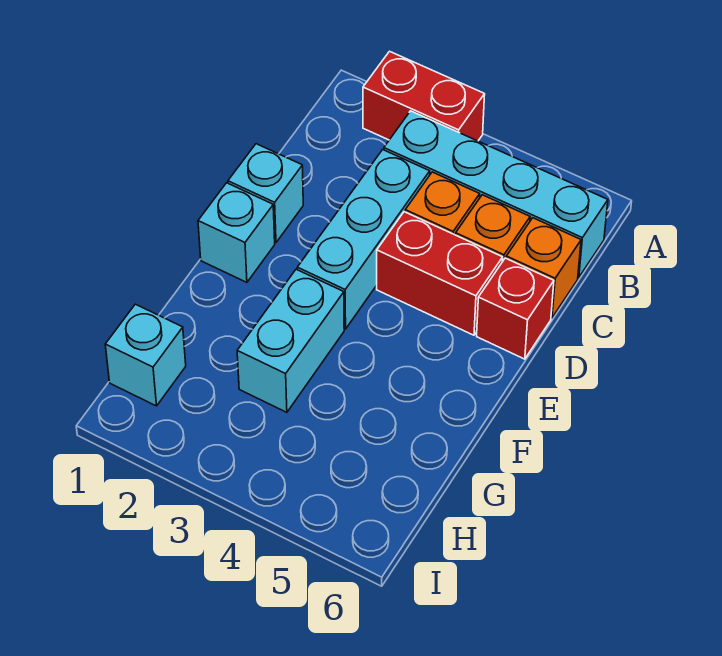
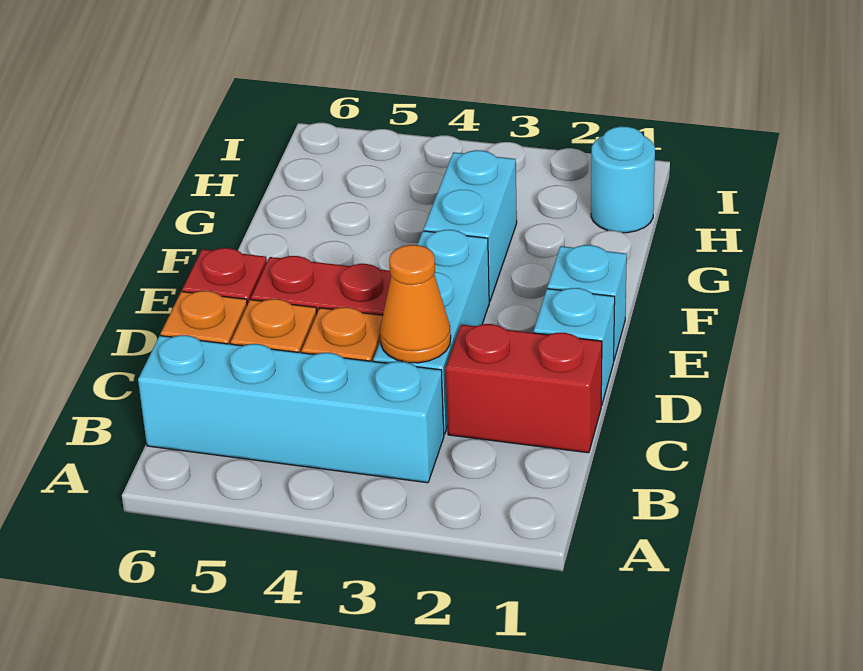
red 1x2 brick [363,51,485,141] -> red 1x2 brick moved to [446,324,602,453]
none -> orange 1x1 cone [380,245,451,363]
cyan 1x1 brick [105,304,186,406] -> cyan 1x1 round brick [591,126,655,233]

